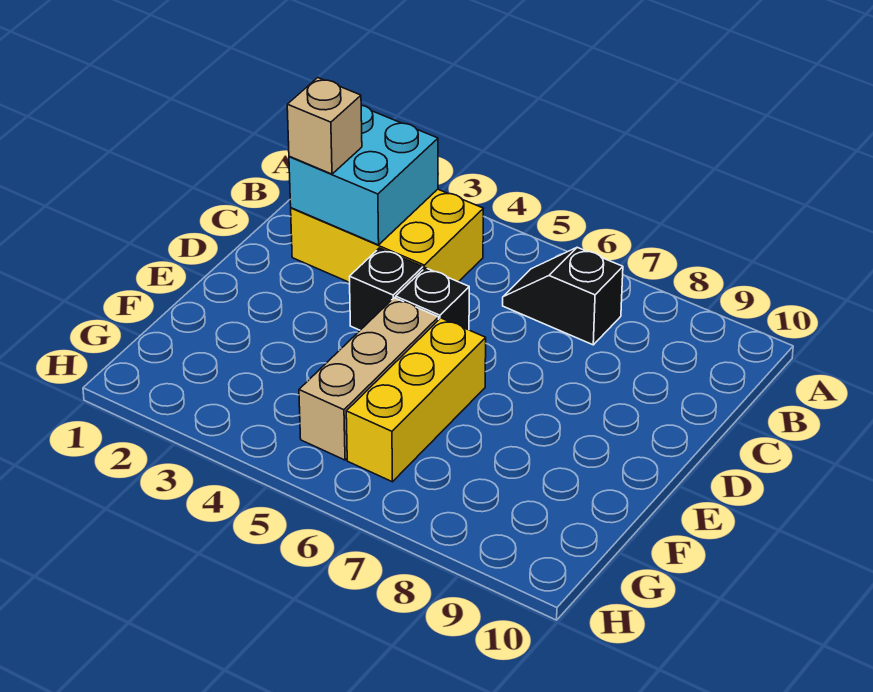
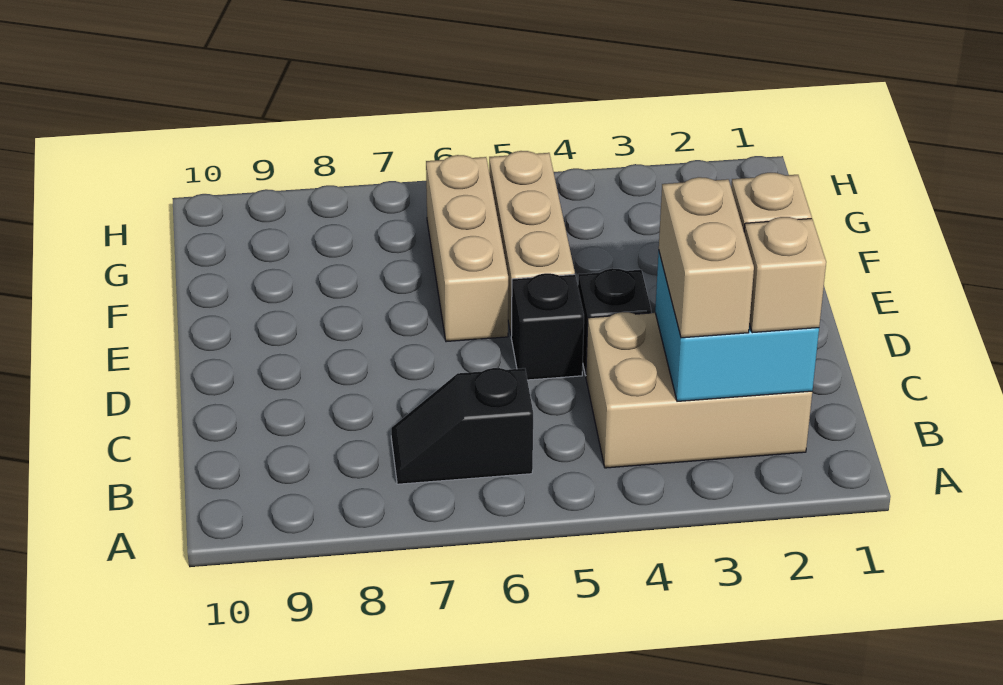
yellow 2x3 brick [291,189,483,283] -> tan 2x3 brick [586,312,812,468]
none -> tan 1x1 brick [744,217,826,333]
none -> tan 1x2 brick [659,177,754,338]
black 1x2 slope [503,247,623,345] -> black 1x2 slope turned to [391,368,533,484]
yellow 1x3 brick [346,318,486,482] -> tan 1x3 brick [426,155,508,342]

